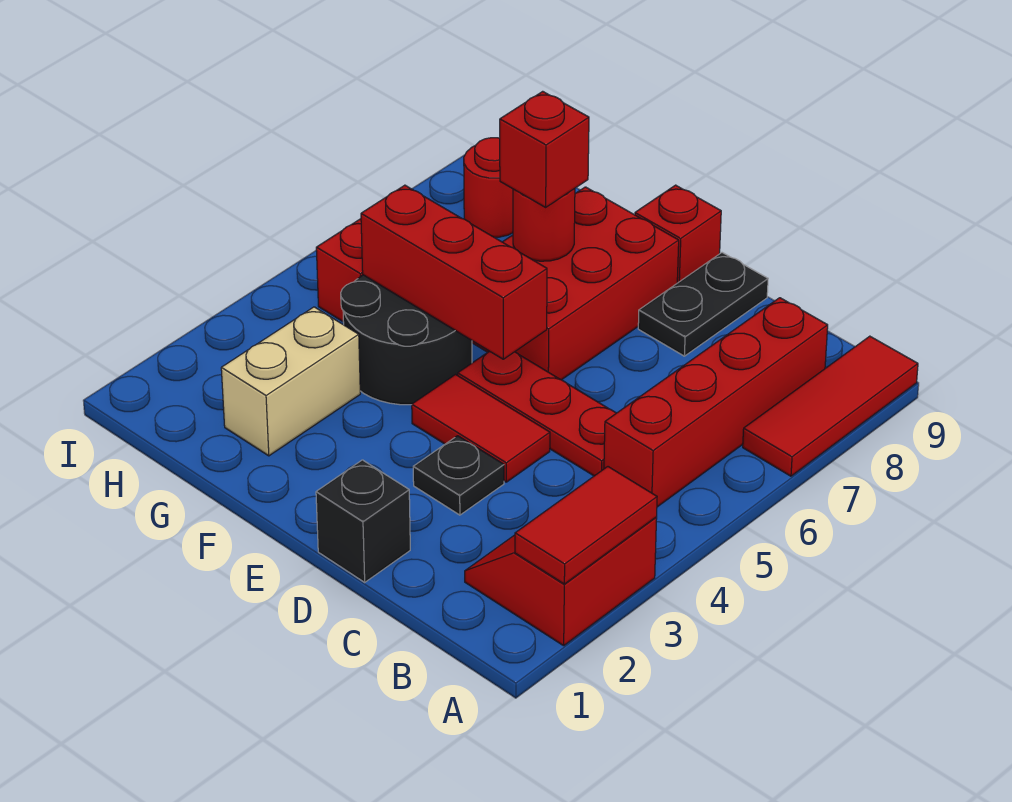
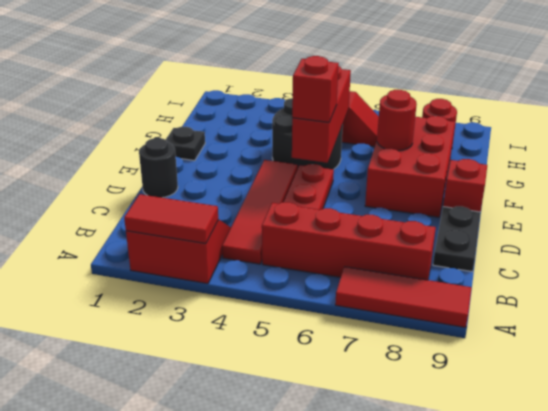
black 1x1 brick [316,460,410,582] -> black 1x1 round brick [139,138,178,198]
black 1x1 plate [413,436,504,515] -> black 1x1 plate moved to [166,127,205,161]
red 1x2 tile [412,375,550,482] -> red 1x4 tile [222,160,298,264]
black 1x2 plate [638,253,768,356] -> black 1x2 plate turned to [433,206,481,272]
red 2x3 brick [472,187,679,380] -> red 2x3 brick turned to [365,116,455,217]
red 1x1 brick [500,91,589,207] -> red 1x1 brick moved to [292,56,339,122]
tan 1x2 brick [221,307,360,456] -> none

